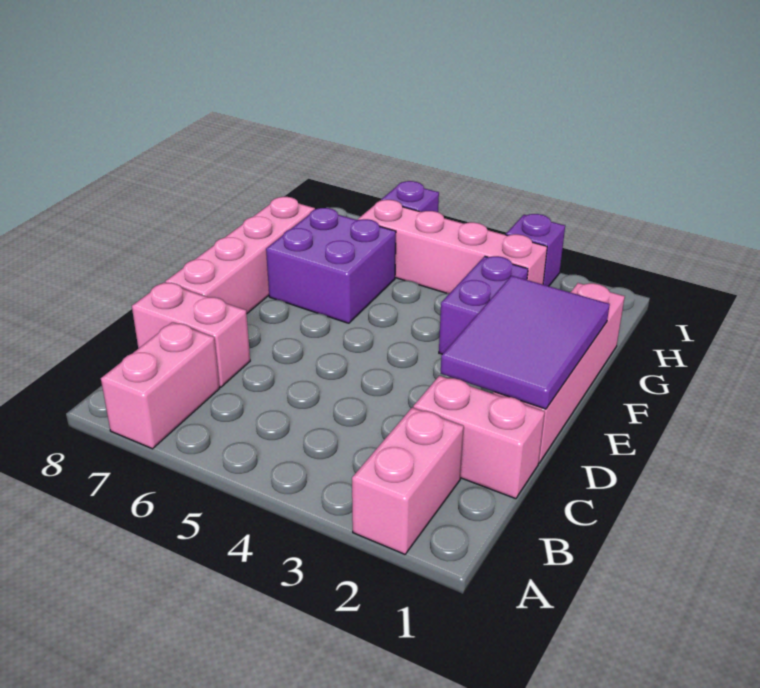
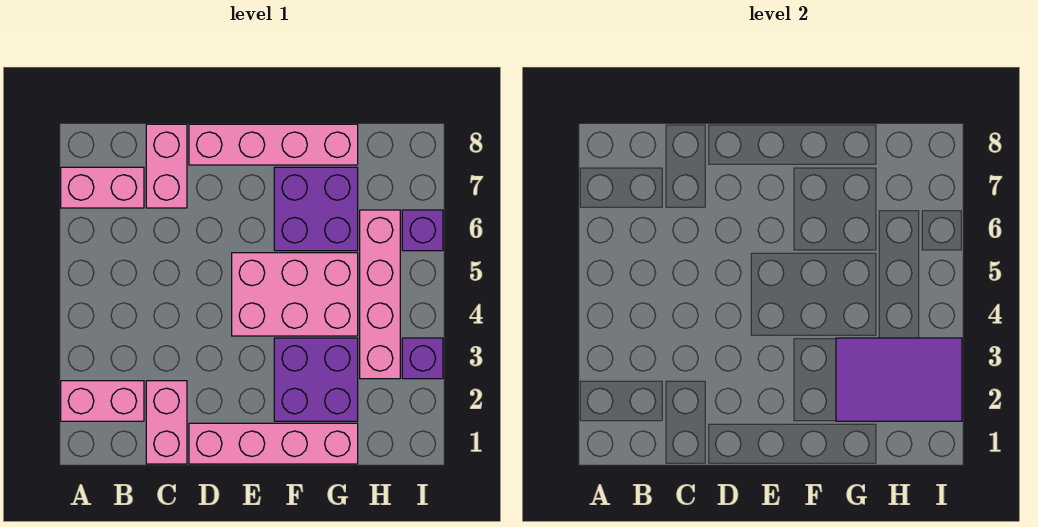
purple 2x3 tile [441,276,610,409] -> purple 2x3 tile moved to [836,338,962,421]
none -> pink 2x3 brick [232,253,358,336]
purple 1x2 brick [439,256,528,354] -> purple 2x2 brick [274,338,358,421]

